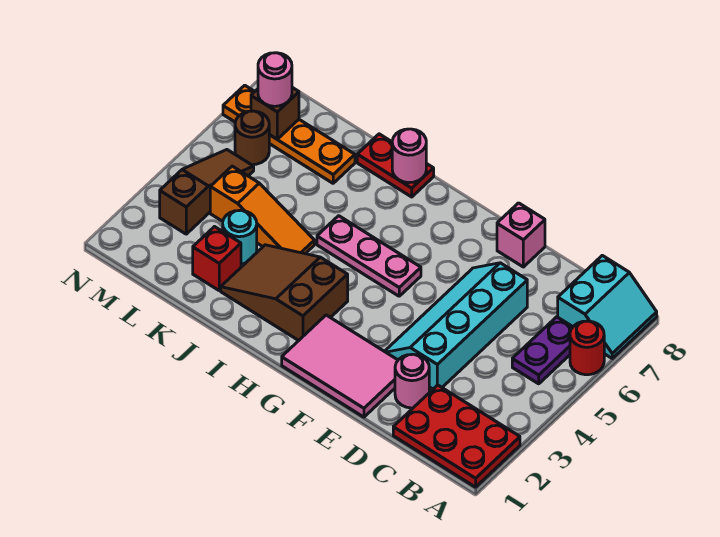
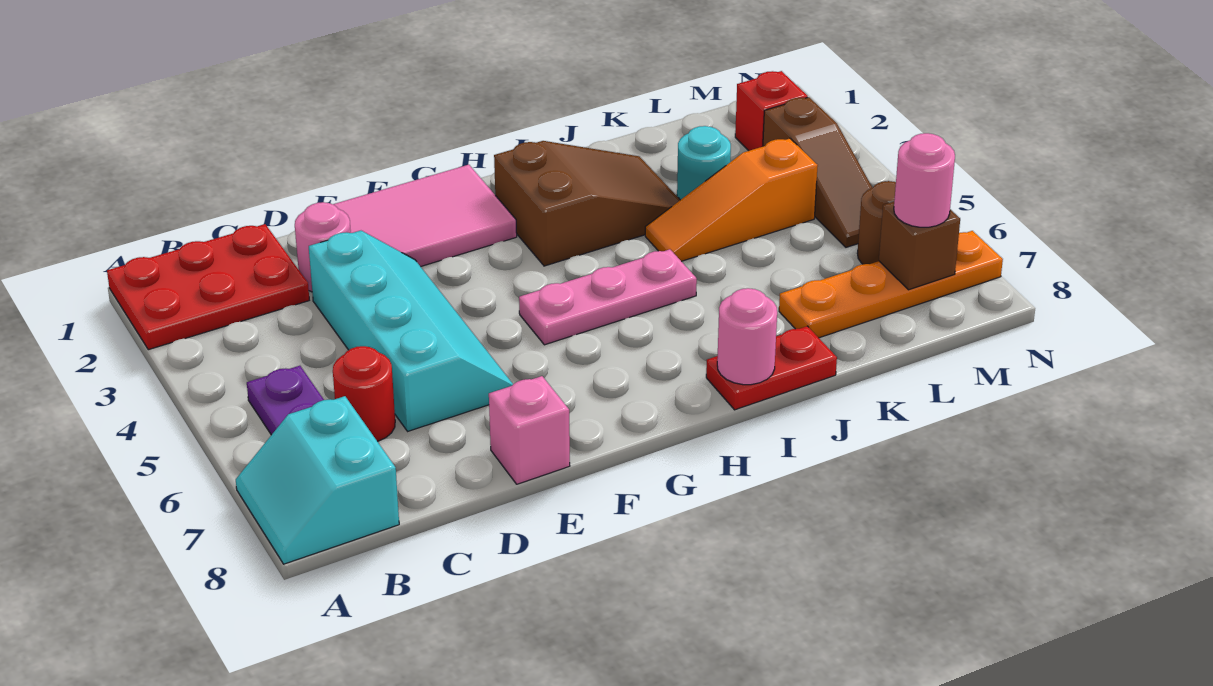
red 1x1 round brick [570,321,604,375] -> red 1x1 round brick moved to [333,346,395,441]
red 1x1 brick [193,227,241,290] -> red 1x1 brick moved to [735,71,808,151]

